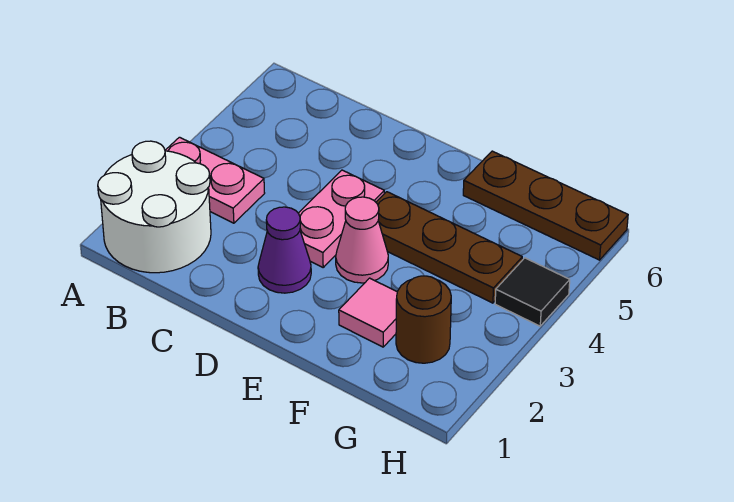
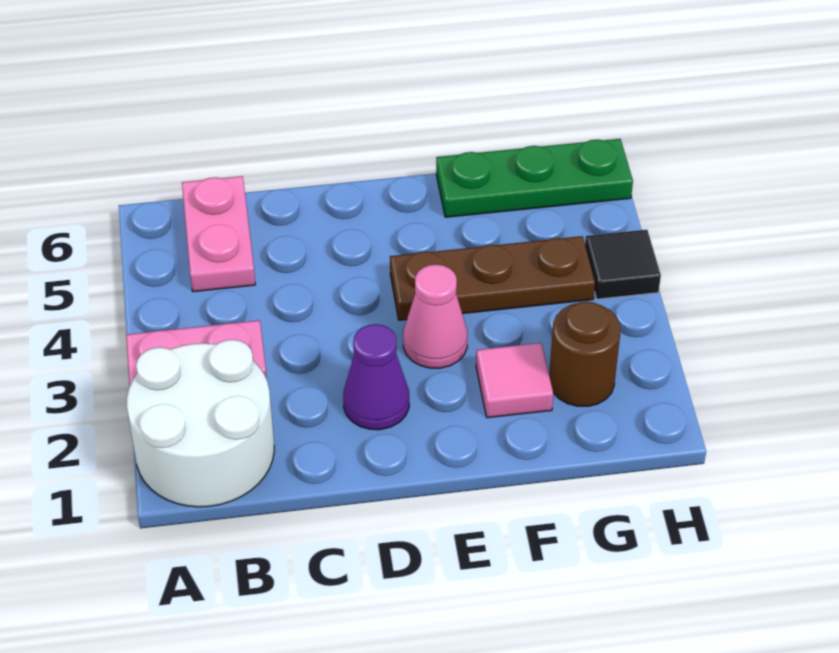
pink 1x2 plate [298,170,384,267] -> pink 1x2 plate moved to [182,176,255,292]
brown 1x3 plate [463,151,628,260] -> green 1x3 plate [436,139,633,217]

